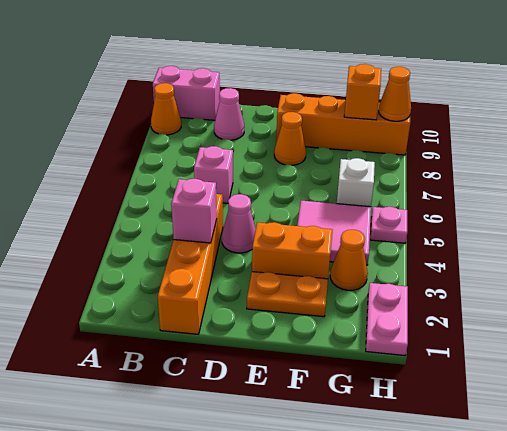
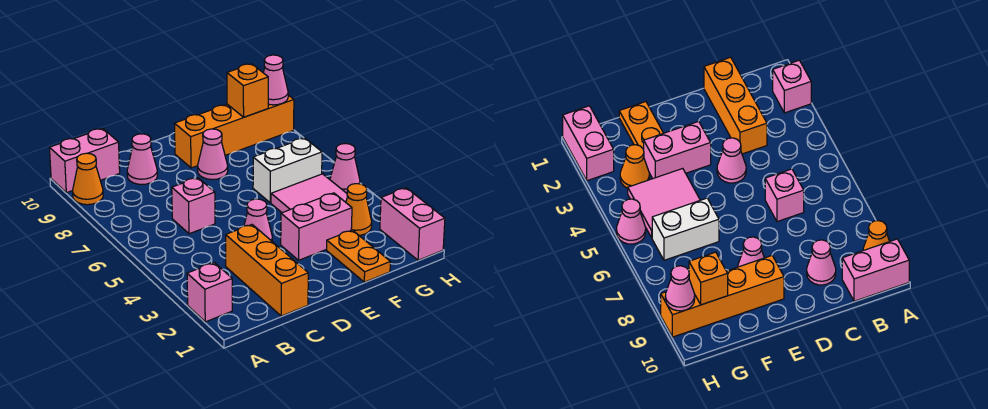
orange 1x4 brick [158,194,223,334] -> orange 1x3 brick [226,225,308,316]
pink 1x1 brick [171,179,217,243] -> pink 1x1 brick moved to [187,263,232,322]
orange 1x2 plate [247,272,328,317] -> orange 1x2 plate turned to [327,230,390,282]
orange 1x2 brick [252,222,333,279] -> pink 1x2 brick [281,193,352,260]
orange 1x1 cone [274,112,306,165] -> pink 1x1 cone [198,129,228,180]
white 1x1 brick [337,158,375,207] -> white 1x2 brick [253,138,322,203]
pink 1x2 plate [366,283,408,356] -> pink 1x2 brick [380,188,445,260]
pink 1x1 plate [370,207,407,243] -> pink 1x1 cone [330,144,360,193]
orange 1x1 cone [379,67,411,121] -> pink 1x1 cone [263,55,288,105]

